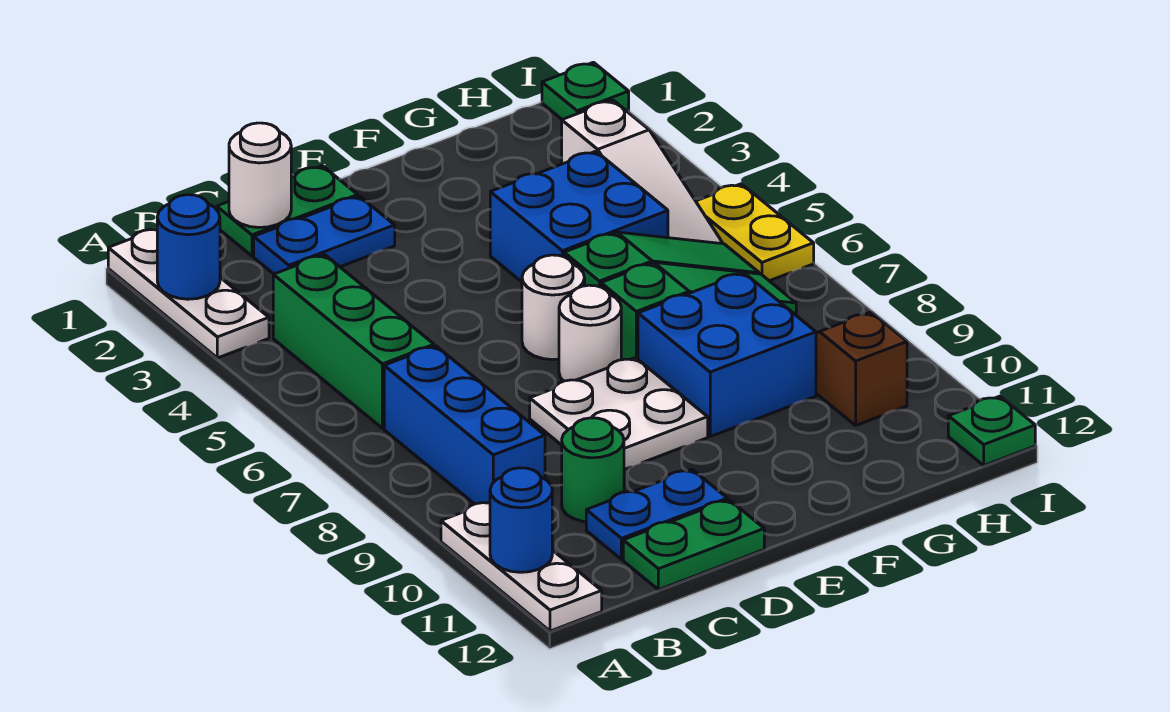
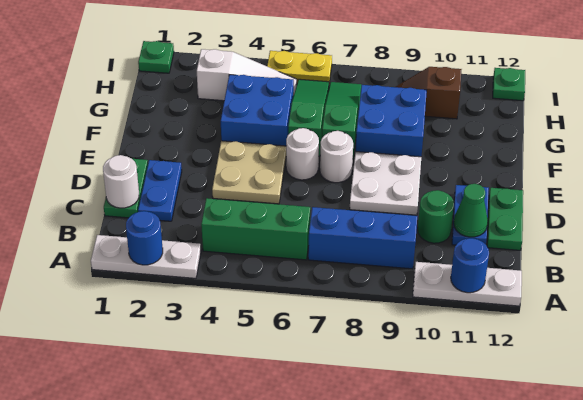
none -> green 1x1 cone [454,184,488,237]
none -> tan 2x2 plate [212,141,286,204]

